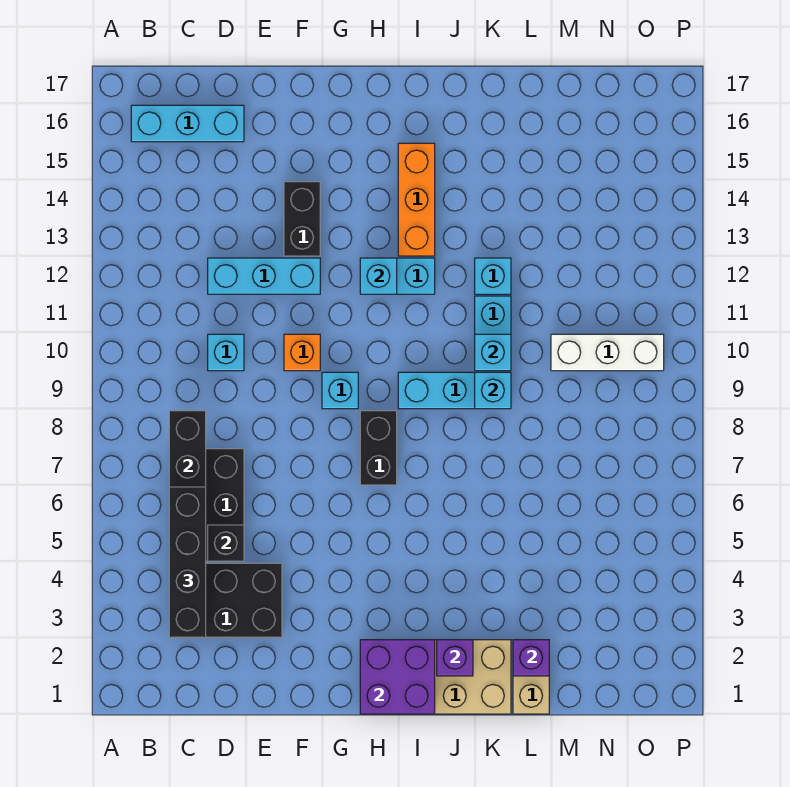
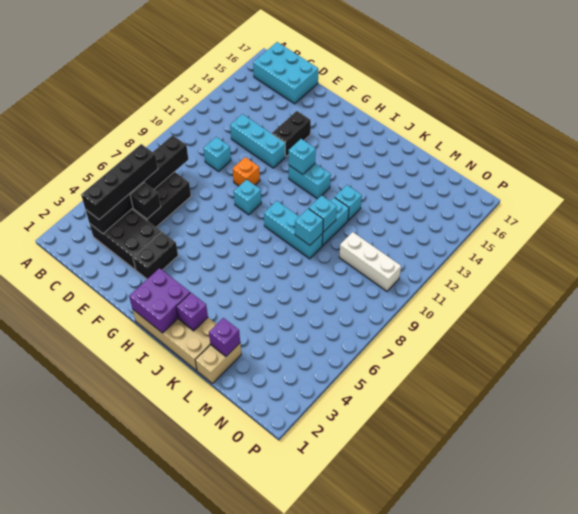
cyan 1x3 brick [131,105,244,142] -> cyan 2x3 brick [253,42,318,104]
black 1x2 brick [360,411,397,485] -> black 1x2 brick moved to [133,232,178,279]
orange 1x3 brick [398,143,435,256] -> none

